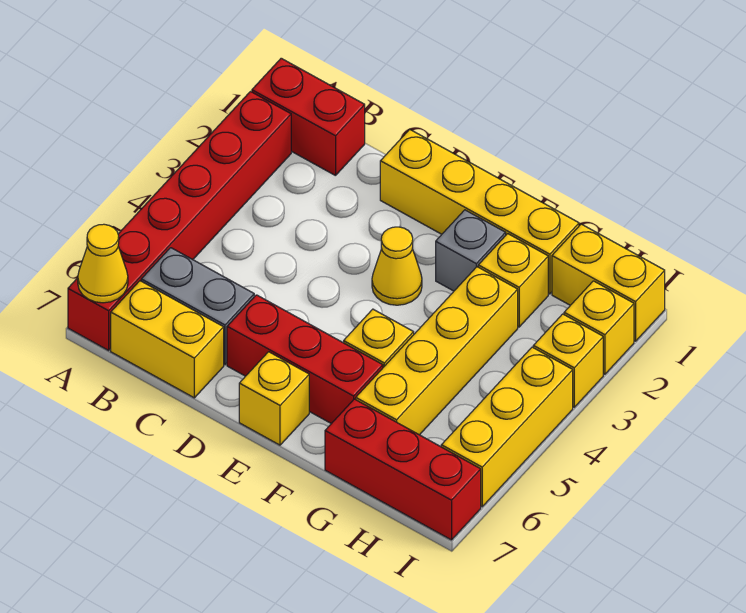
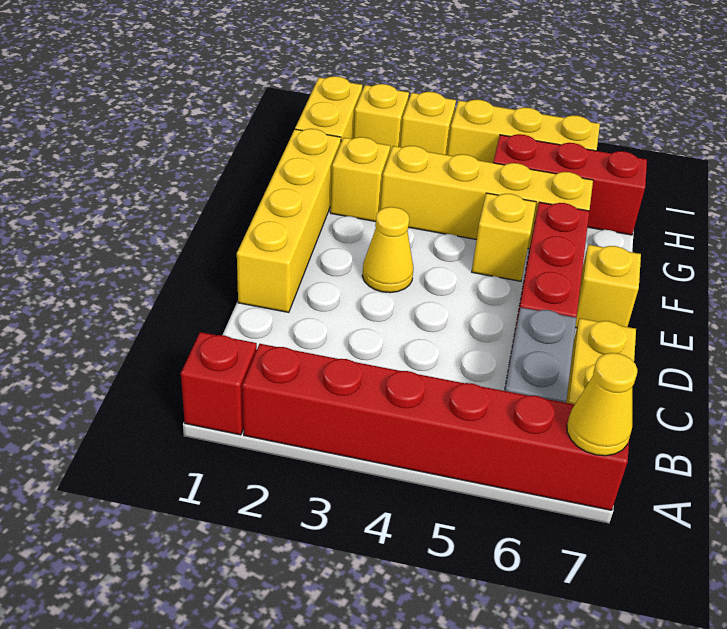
red 1x2 brick [252,58,365,176] -> red 1x1 brick [181,332,257,435]
grey 1x1 brick [436,210,506,291] -> none
red 1x3 brick [325,399,481,540] -> red 1x3 brick turned to [493,134,647,235]

